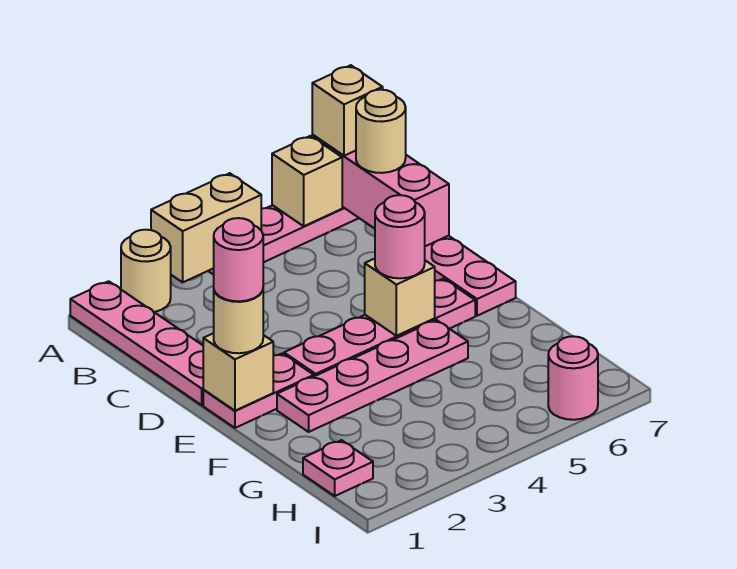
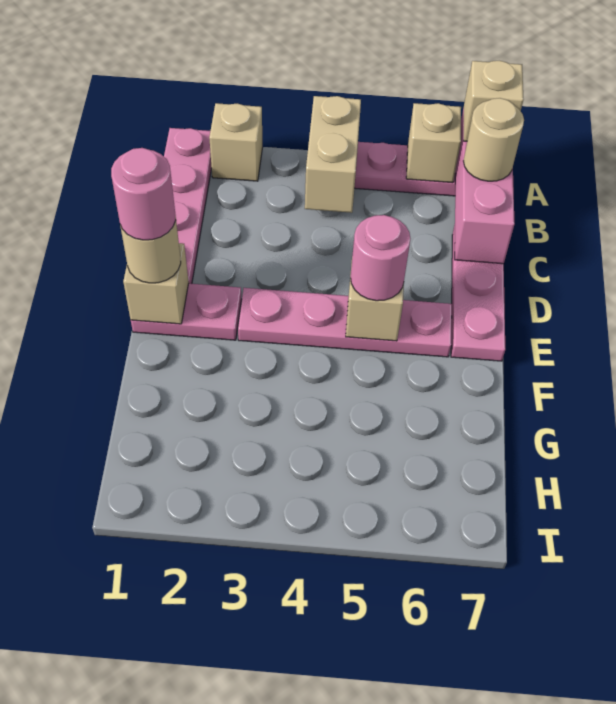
tan 1x1 round brick [121,230,171,312] -> tan 1x1 brick [209,103,262,181]
tan 1x2 brick [151,173,261,282] -> tan 1x2 brick turned to [305,96,361,213]
pink 1x4 plate [277,320,468,432] -> none
pink 1x1 plate [303,440,373,496] -> none
pink 1x1 round brick [548,336,598,420] -> none

